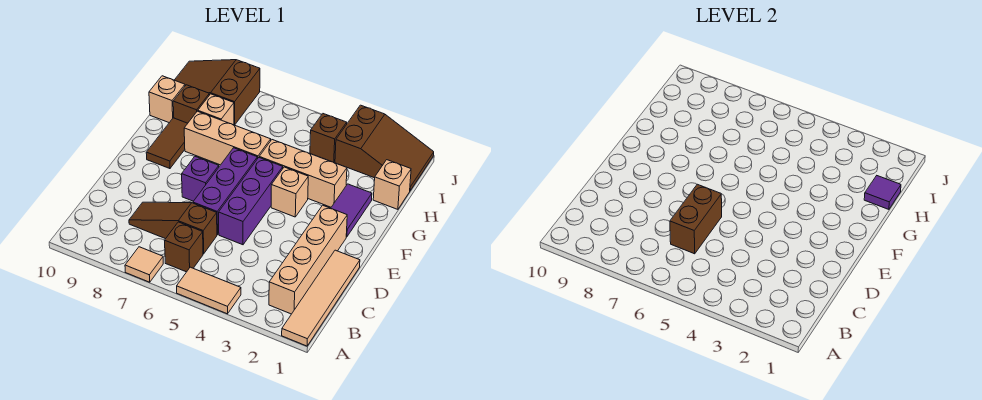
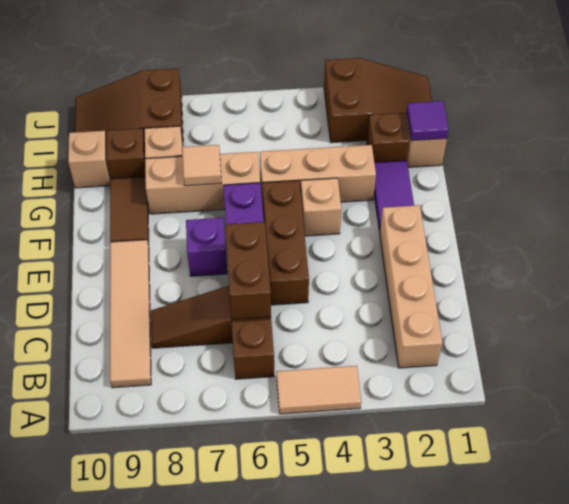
tan 1x4 tile [282,250,360,346] -> tan 1x4 tile moved to [110,240,151,388]
tan 1x1 tile [125,247,163,282] -> tan 1x1 tile moved to [182,145,221,186]
purple 1x3 brick [219,158,283,245] -> brown 1x3 brick [262,181,309,305]
brown 1x1 brick [310,114,347,162] -> brown 1x1 brick moved to [367,113,409,163]

